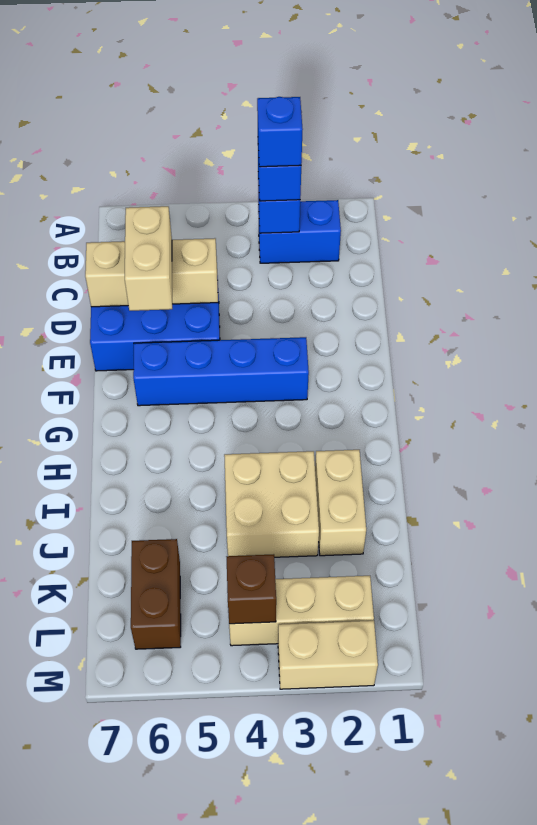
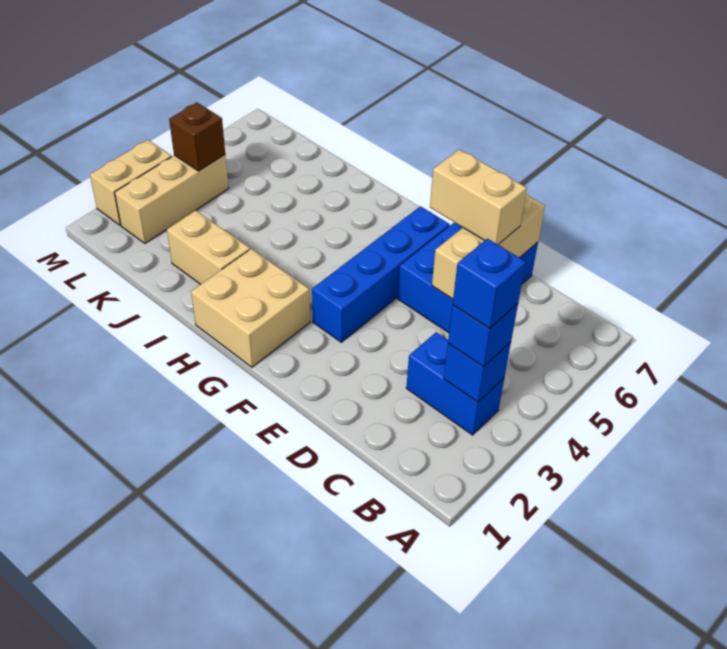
blue 1x2 brick [258,200,341,263] -> blue 1x2 brick turned to [406,332,504,435]
tan 2x2 brick [224,451,319,557] -> tan 2x2 brick moved to [191,249,310,367]
brown 1x2 brick [131,539,181,649] -> none

